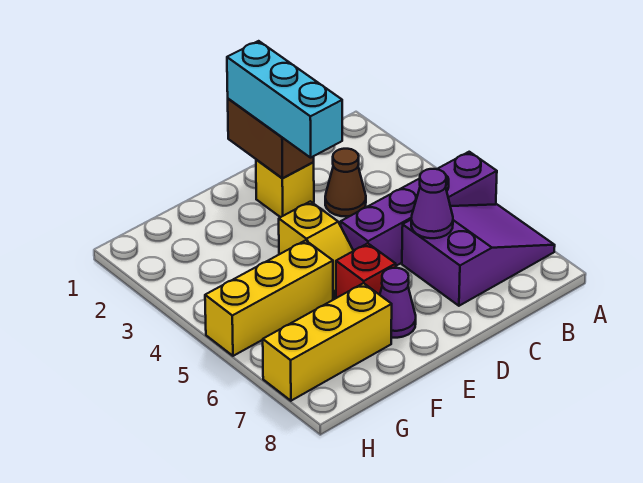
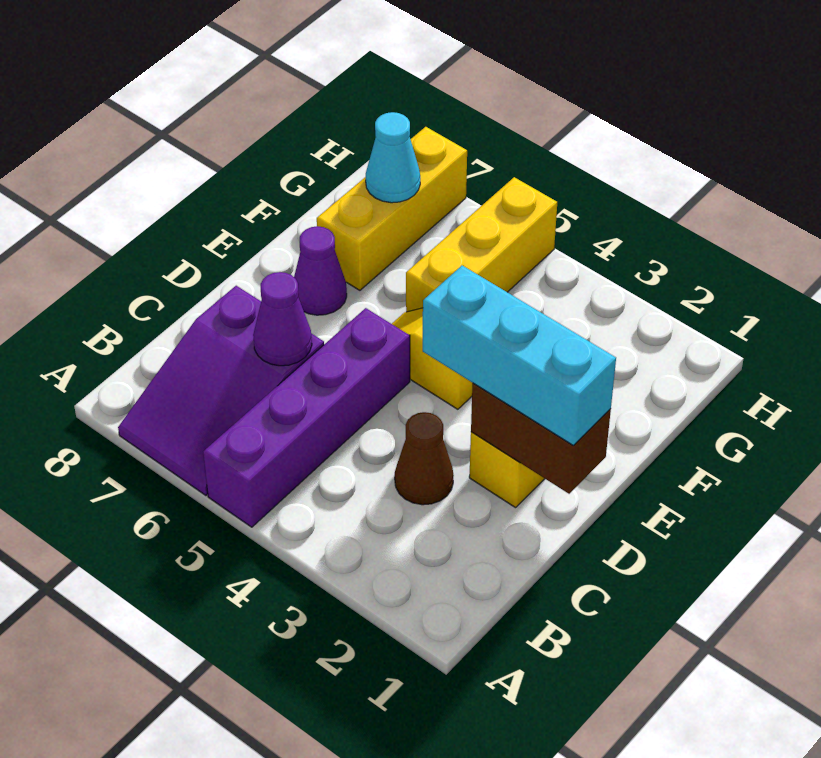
red 1x1 brick [336,243,396,298] -> none
none -> cyan 1x1 cone [366,112,420,203]

